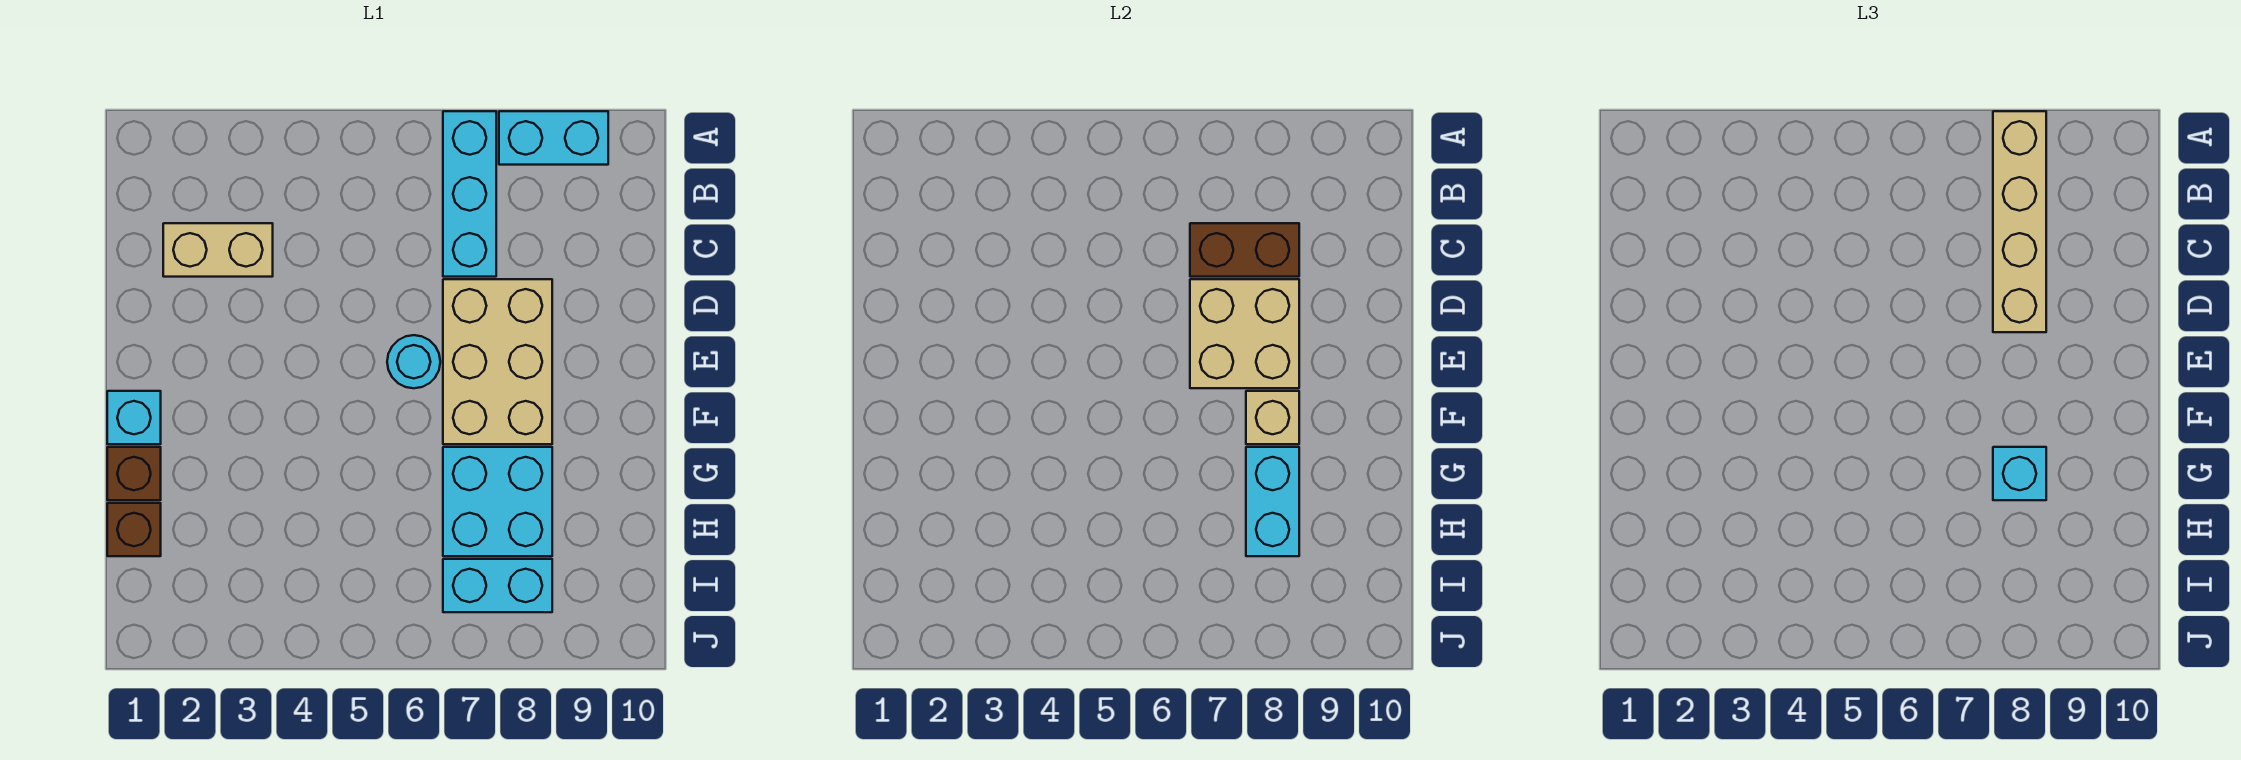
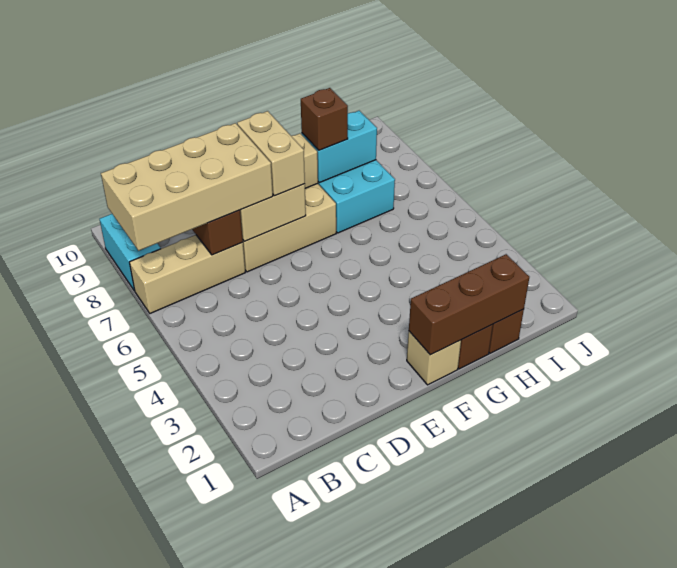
cyan 1x3 brick [443,111,496,277] -> tan 1x3 brick [129,235,245,313]
tan 1x4 brick [1993,111,2046,332] -> tan 2x4 brick [101,123,273,251]
tan 1x2 brick [163,223,273,277] -> tan 1x2 brick moved to [237,111,305,196]
cyan 1x1 round brick [387,335,440,388] -> none
cyan 1x1 brick [107,391,161,444] -> tan 1x1 brick [407,331,461,385]
none -> brown 1x3 brick [409,254,529,355]
cyan 1x1 brick [1993,447,2046,500] -> brown 1x1 brick [301,88,348,150]
cyan 1x2 brick [443,559,552,612] -> none

